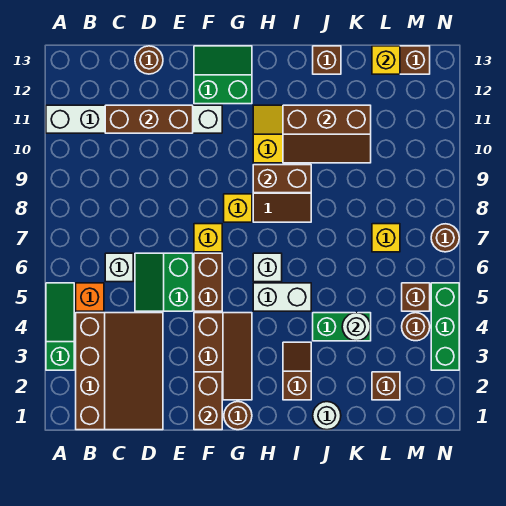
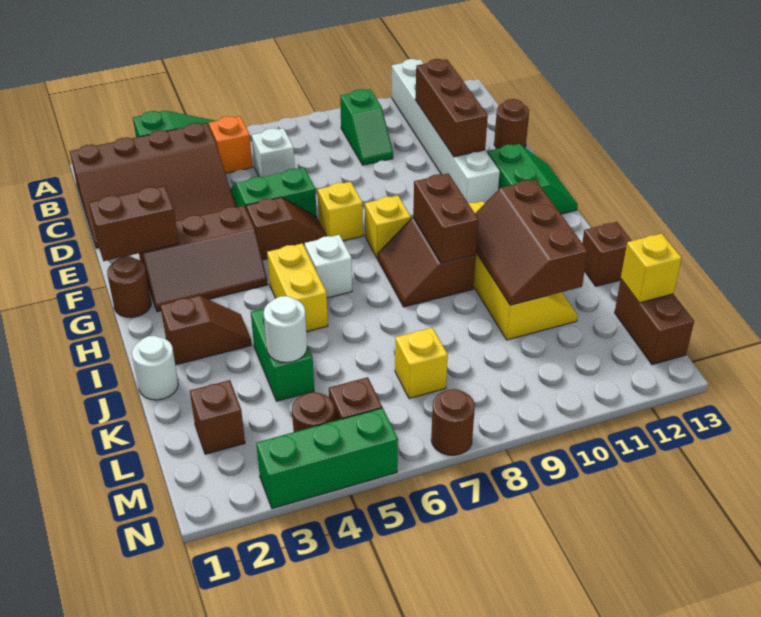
none -> green 1x2 slope [340,89,393,165]
brown 1x2 brick [194,253,222,311] -> brown 1x2 slope [246,197,327,260]
white 1x2 brick [253,283,311,311] -> yellow 1x2 brick [267,243,328,332]

